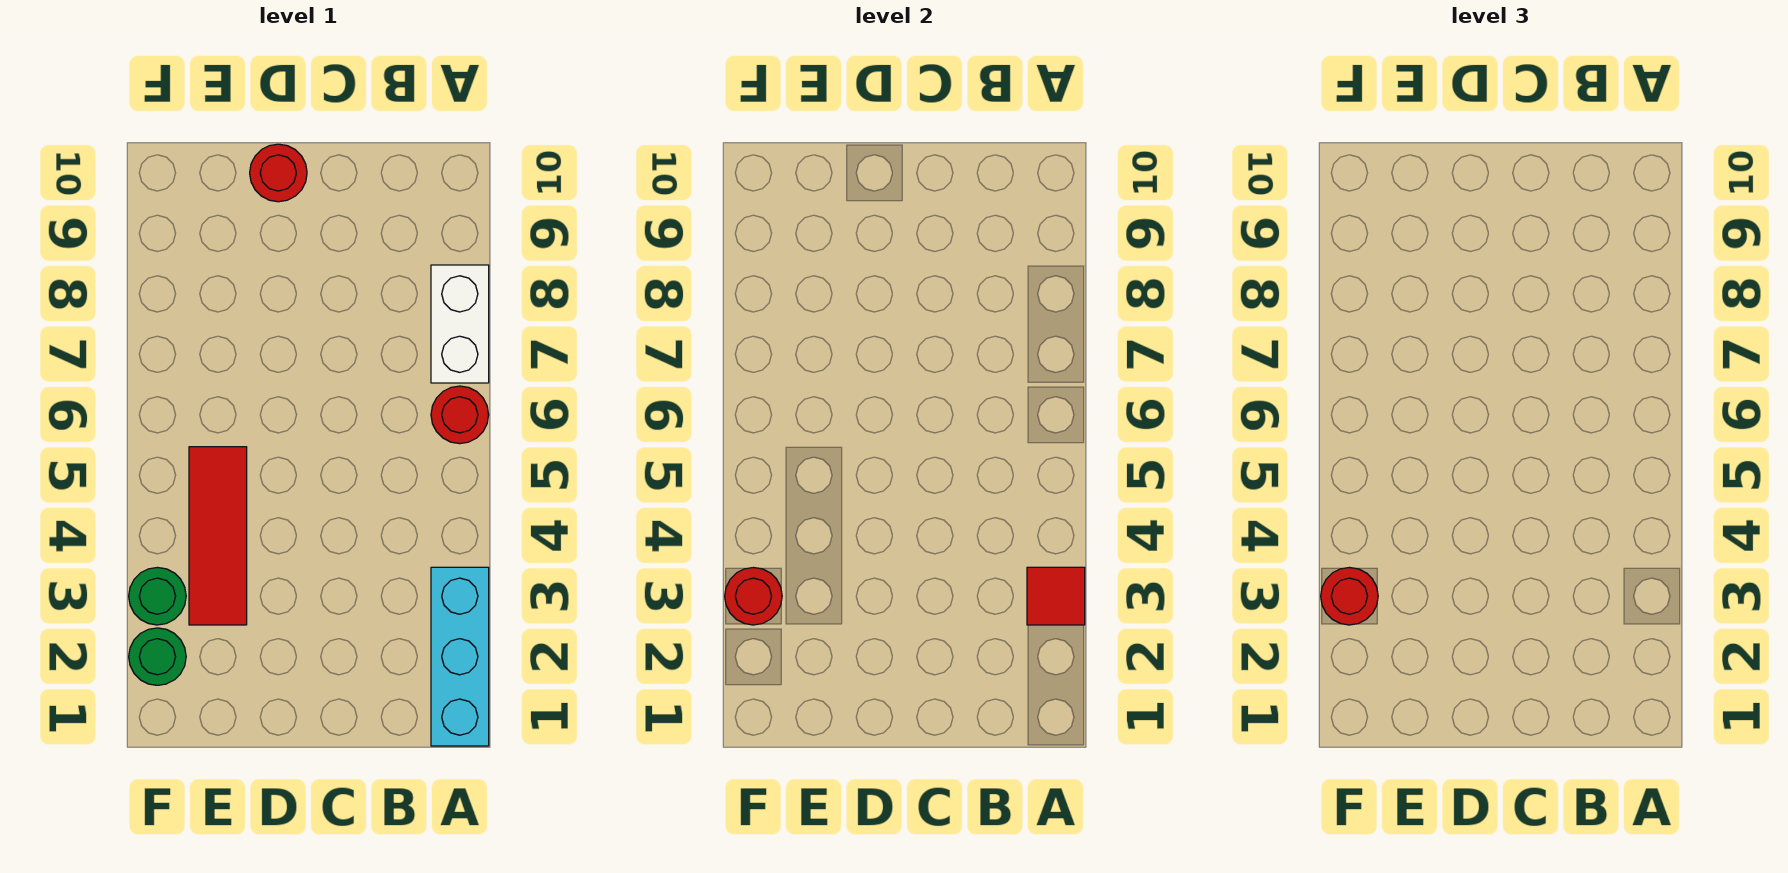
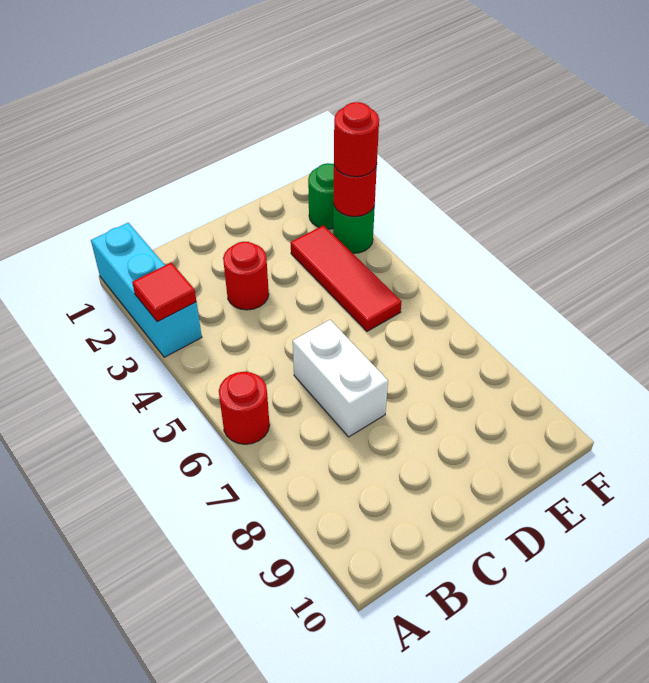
white 1x2 brick [431,265,489,383] -> white 1x2 brick moved to [293,320,388,437]
red 1x1 round brick [250,144,307,202] -> red 1x1 round brick moved to [223,242,269,310]

